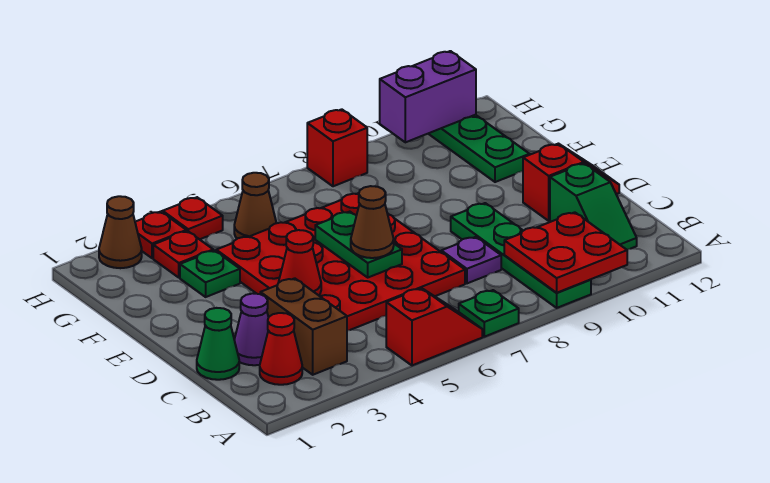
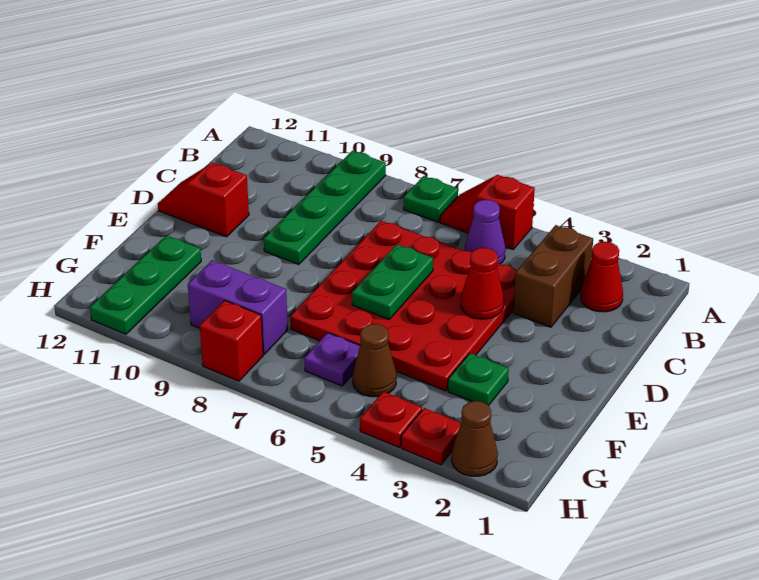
red 2x2 plate [504,212,627,293] -> none
green 1x2 slope [550,163,637,250] -> none
green 1x1 cone [197,308,239,380] -> none
purple 1x1 cone [234,293,269,365] -> purple 1x1 cone moved to [464,200,505,264]
purple 1x1 plate [441,237,501,283] -> purple 1x1 plate moved to [305,333,360,386]
brown 1x1 cone [351,186,394,258] -> none
red 1x1 plate [153,231,213,278] -> none
purple 1x2 brick [380,51,476,142] -> purple 1x2 brick moved to [188,260,288,354]

